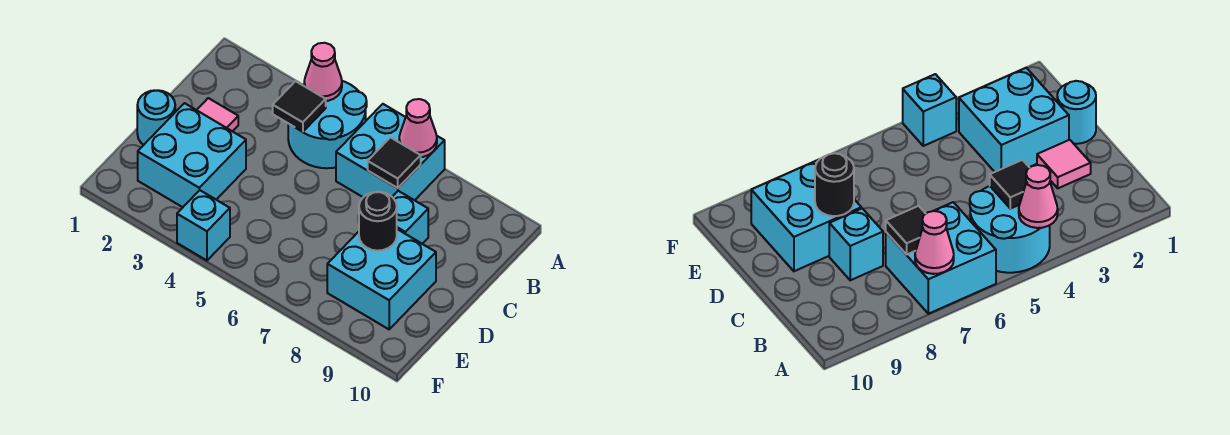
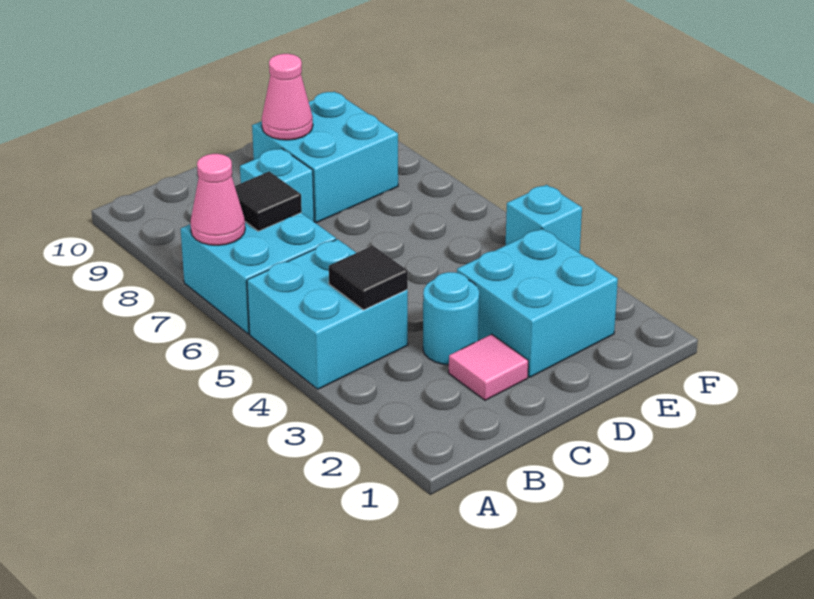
cyan 2x2 round brick [288,81,367,168] -> cyan 2x2 brick [247,239,408,389]
pink 1x1 cone [304,43,342,101] -> pink 1x1 cone moved to [262,54,313,140]
cyan 1x1 round brick [137,90,175,145] -> cyan 1x1 round brick moved to [423,272,479,365]
black 1x1 round brick [359,192,397,251] -> none

